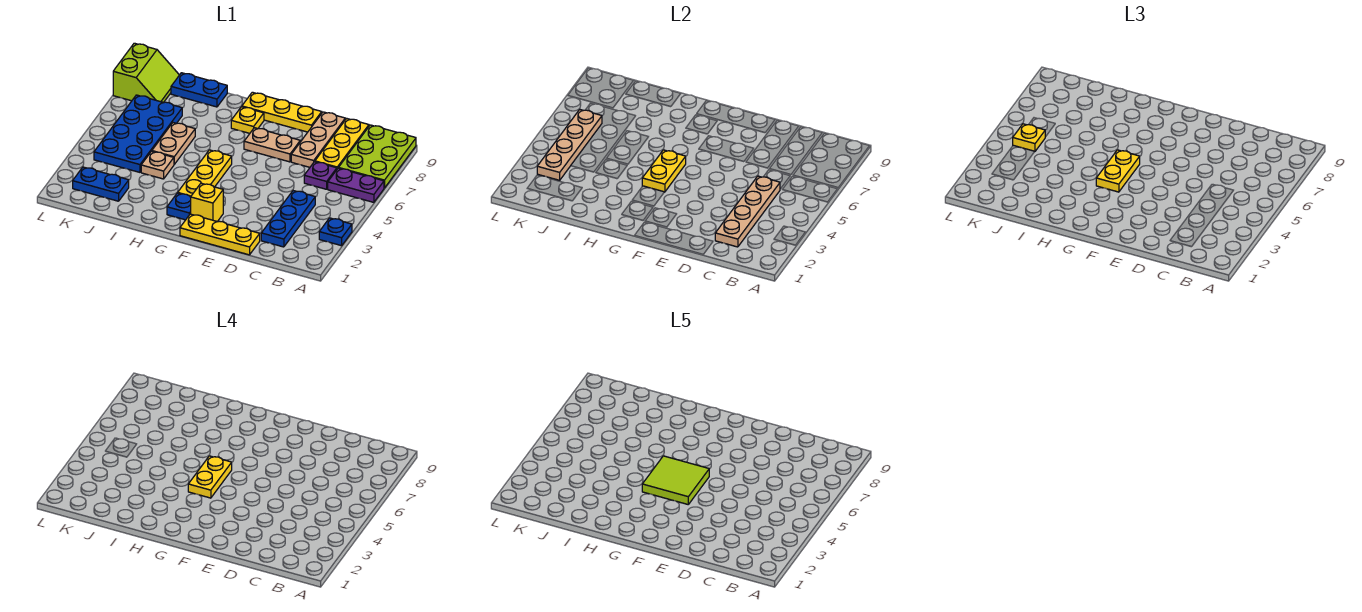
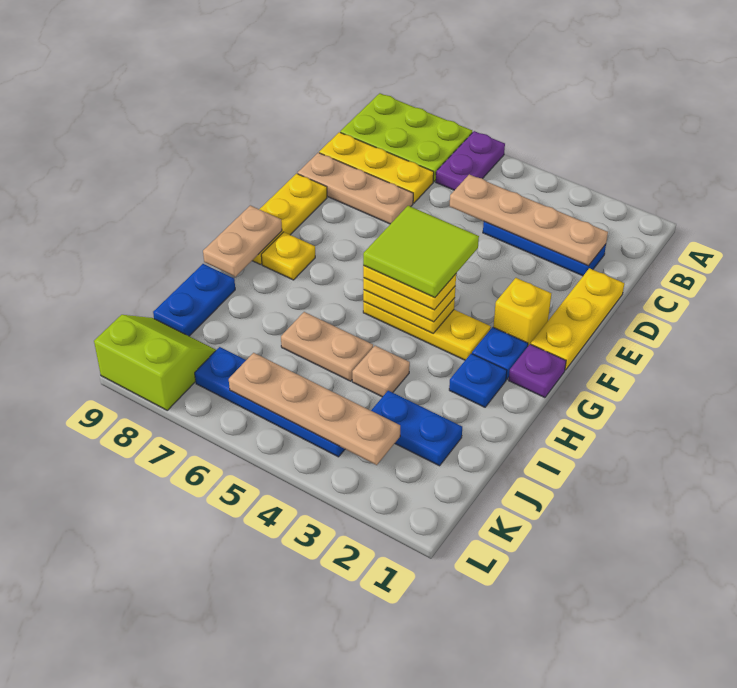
blue 1x1 plate [319,218,352,246] -> blue 1x1 plate moved to [449,354,507,407]
purple 1x1 plate [304,162,337,189] -> purple 1x1 plate moved to [509,344,566,398]
tan 1x2 plate [244,128,300,162] -> tan 1x2 plate moved to [203,205,282,277]
blue 1x2 plate [73,167,129,201] -> blue 1x2 plate turned to [371,391,462,466]
blue 2x4 plate [94,95,182,172] -> blue 1x4 plate [195,347,345,457]
yellow 1x1 plate [1013,124,1045,152] -> none

